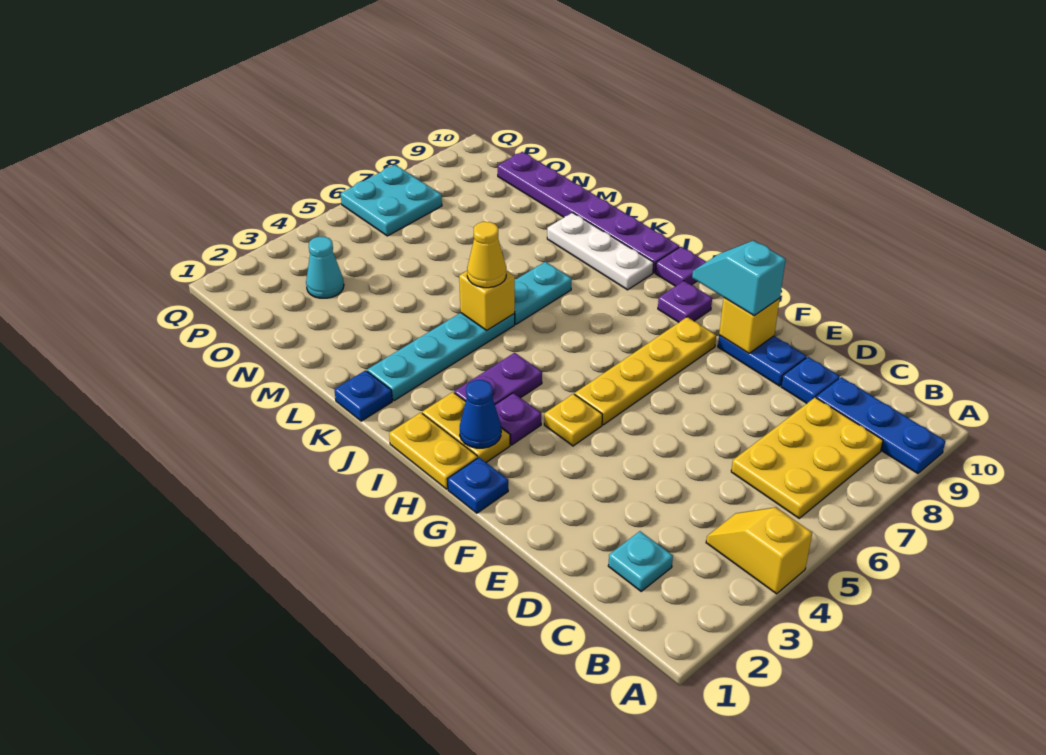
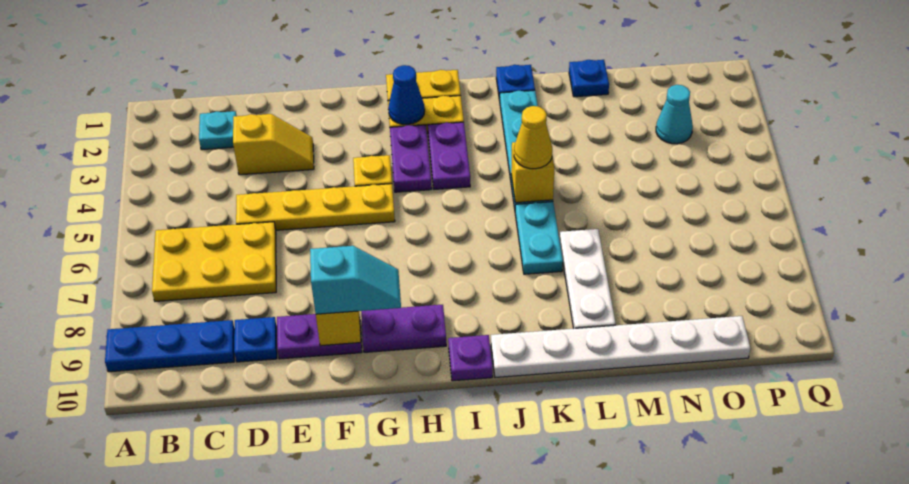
yellow 1x2 slope [706,507,812,594] -> yellow 1x2 slope moved to [233,114,314,175]
yellow 2x3 plate [731,397,883,518] -> yellow 2x3 plate turned to [152,222,276,301]
blue 1x2 plate [718,335,806,386] -> purple 1x2 plate [277,314,362,359]
blue 1x1 plate [448,458,508,513] -> blue 1x1 plate moved to [569,60,609,97]
yellow 1x4 plate [575,317,716,425] -> yellow 1x4 plate turned to [236,184,395,230]
purple 1x1 plate [495,393,541,445] -> purple 1x2 plate [390,125,432,192]
purple 1x1 plate [658,281,712,322] -> purple 1x2 plate [361,305,446,352]
white 1x3 plate [547,213,654,290] -> white 1x3 plate turned to [560,229,616,328]
purple 1x6 plate [498,152,680,273] -> white 1x6 plate [491,316,750,377]
cyan 2x2 plate [341,165,442,236] -> none

